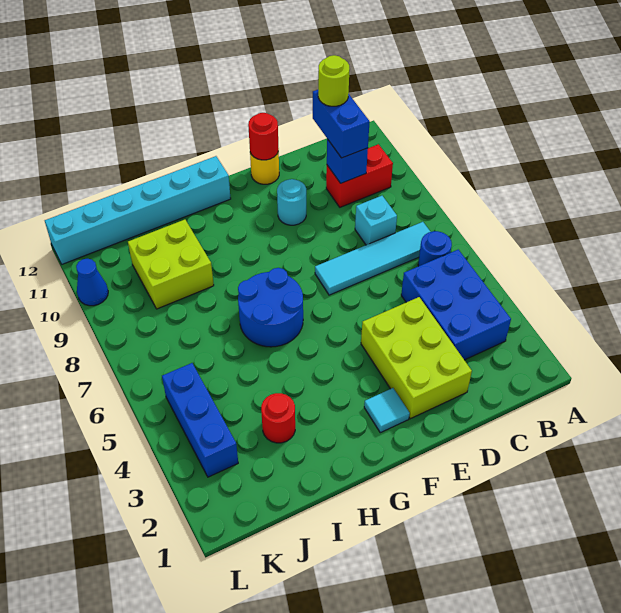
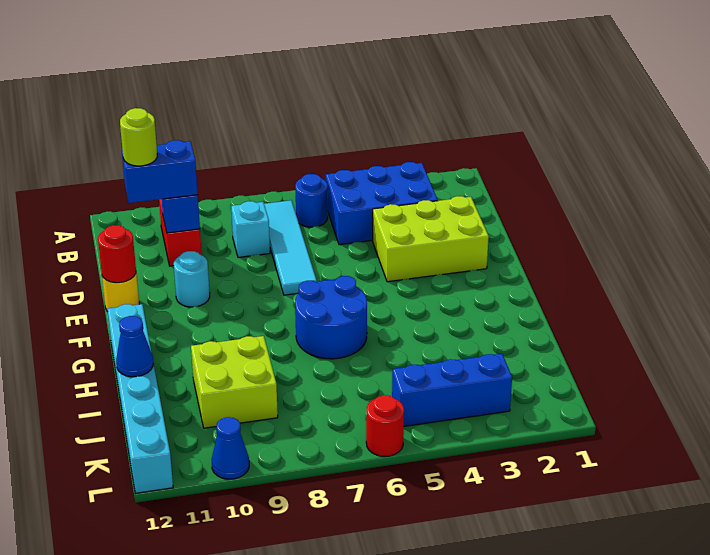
cyan 1x1 tile [364,388,410,433] -> none
red 1x1 round brick [261,393,295,443] -> red 1x1 round brick moved to [366,395,404,456]
none -> blue 1x1 cone [116,316,153,377]

